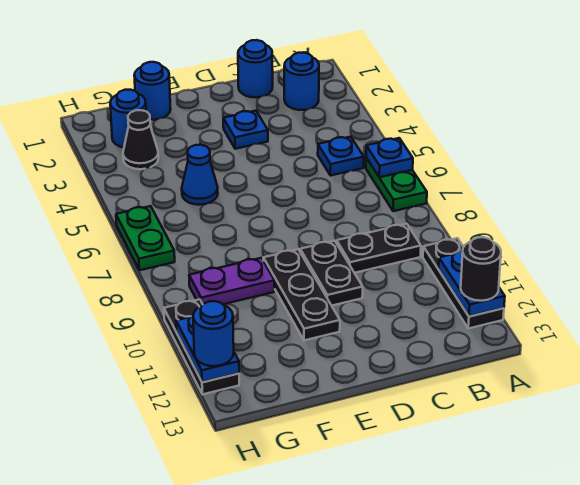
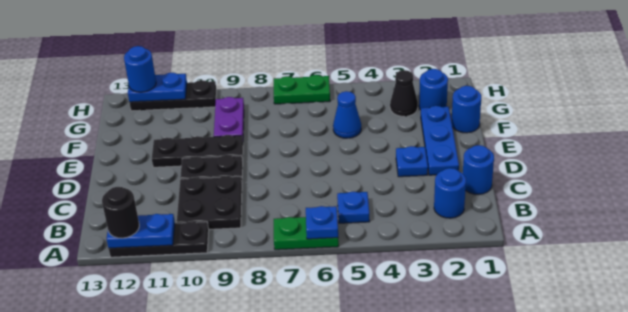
black 1x2 plate [337,224,421,273] -> black 2x2 plate [177,176,242,229]
none -> blue 1x3 plate [421,106,459,175]

